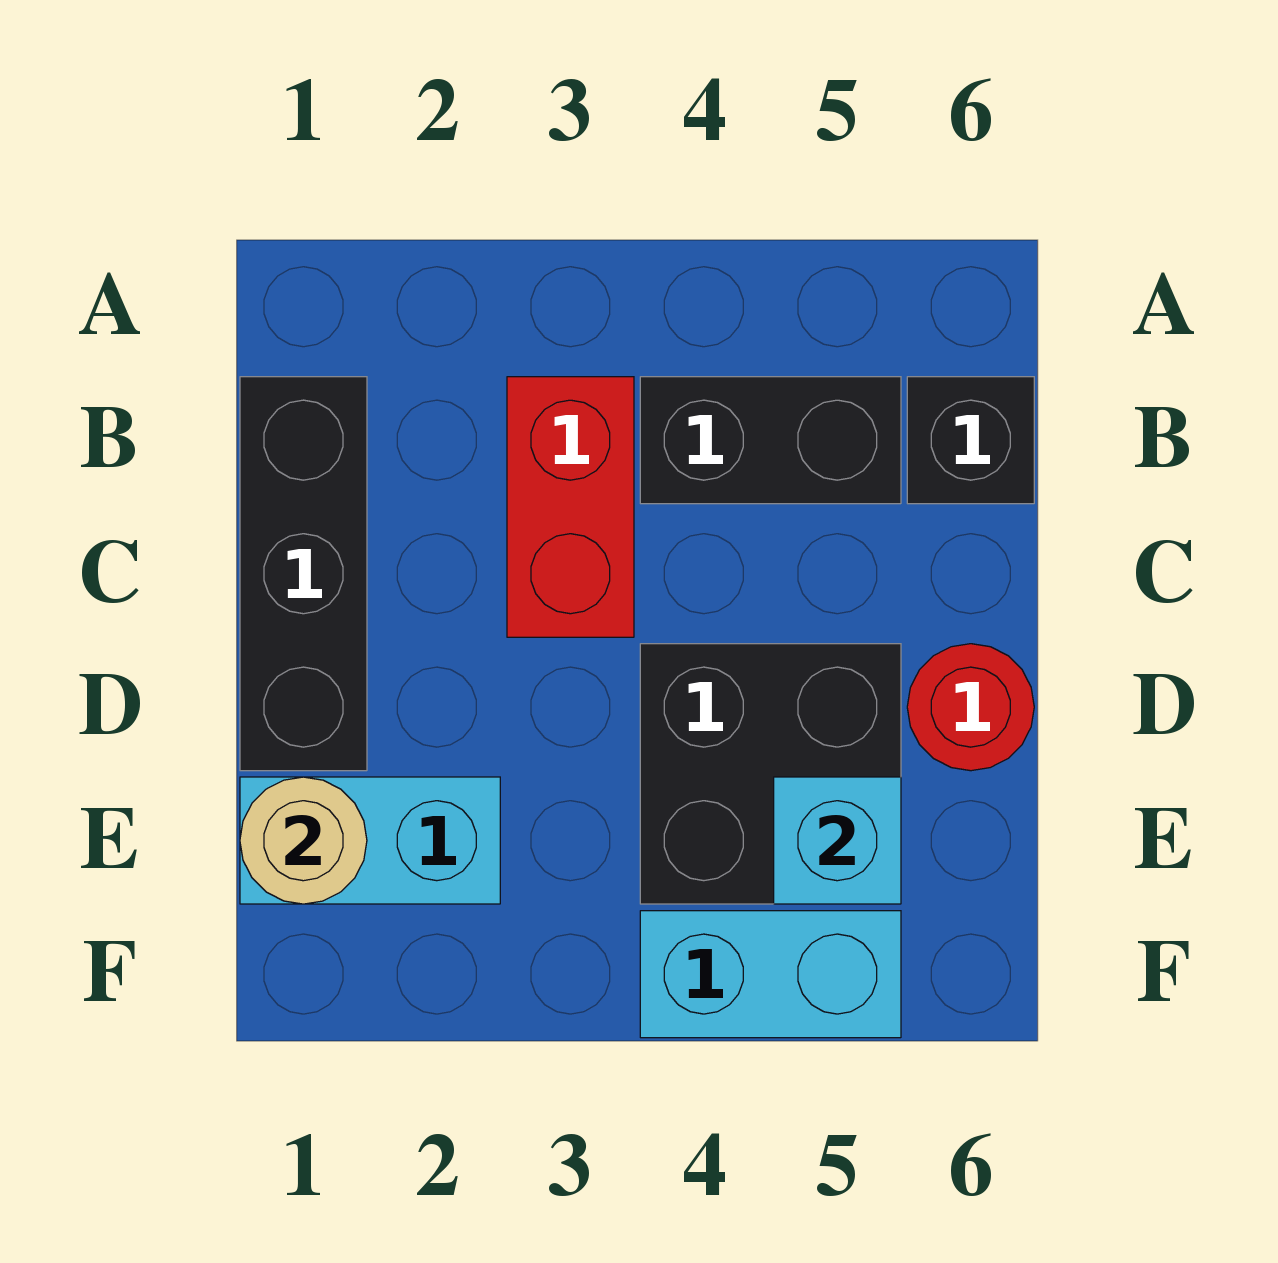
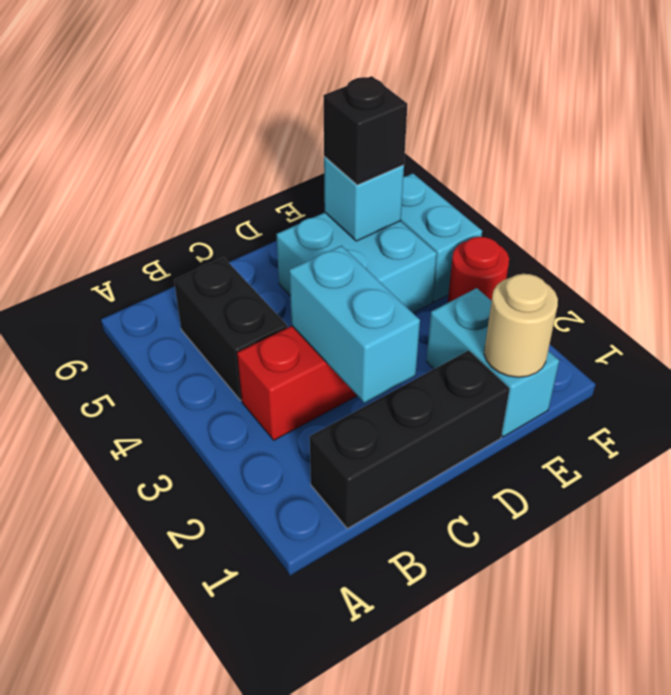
black 1x1 brick [907,377,1034,504] -> black 1x1 brick moved to [323,76,408,185]
none -> cyan 1x2 brick [289,246,420,403]
black 2x2 brick [640,644,901,904] -> cyan 2x2 brick [277,213,437,313]
red 1x1 round brick [907,644,1034,771] -> red 1x1 round brick moved to [448,237,509,303]

